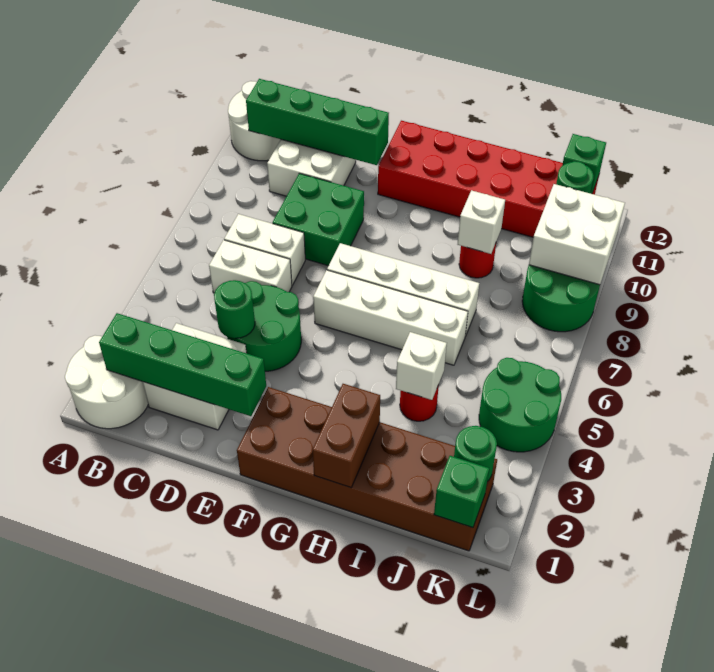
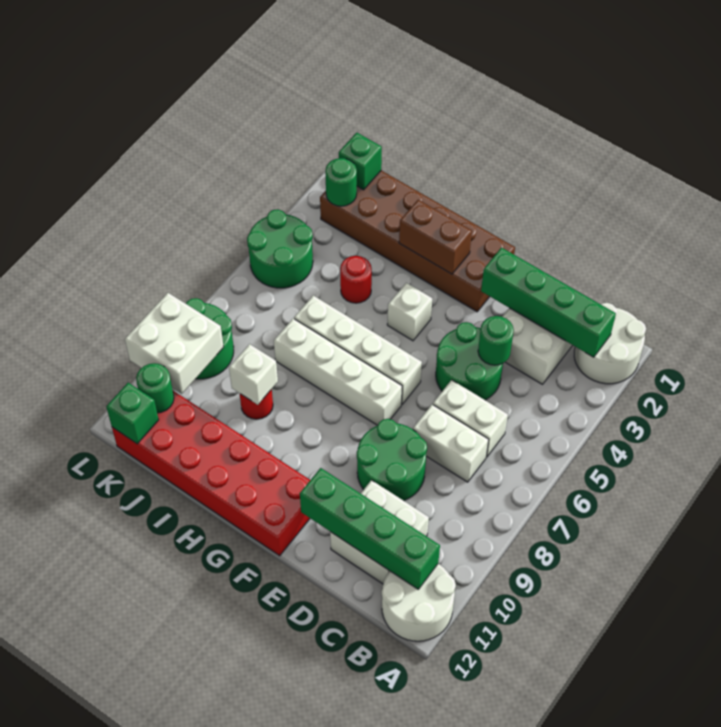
green 2x2 brick [273,173,364,266] -> green 2x2 round brick [357,419,427,501]
brown 1x2 brick [313,384,380,487] -> brown 1x2 brick turned to [399,200,472,274]
white 1x1 brick [396,332,447,400] -> white 1x1 brick moved to [387,283,432,341]

